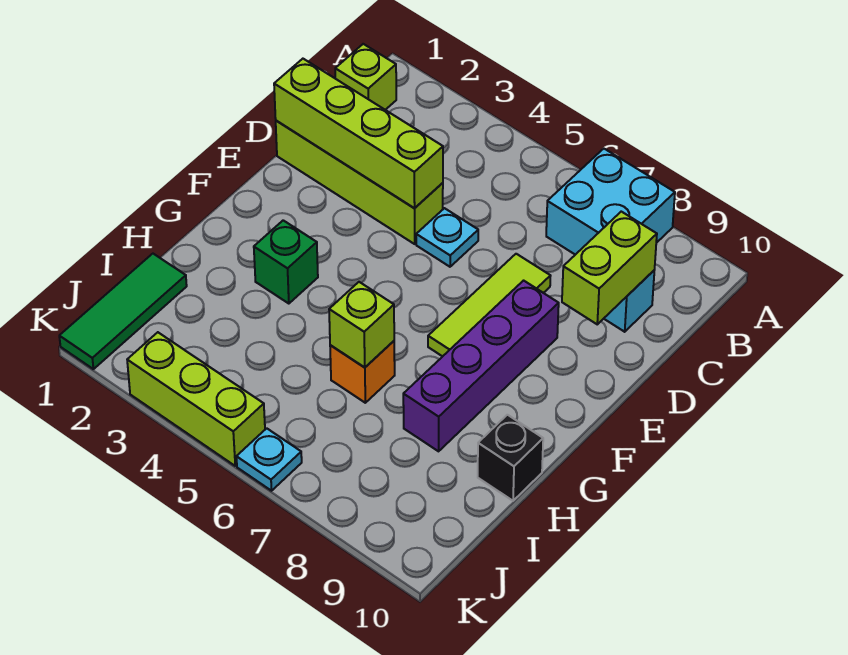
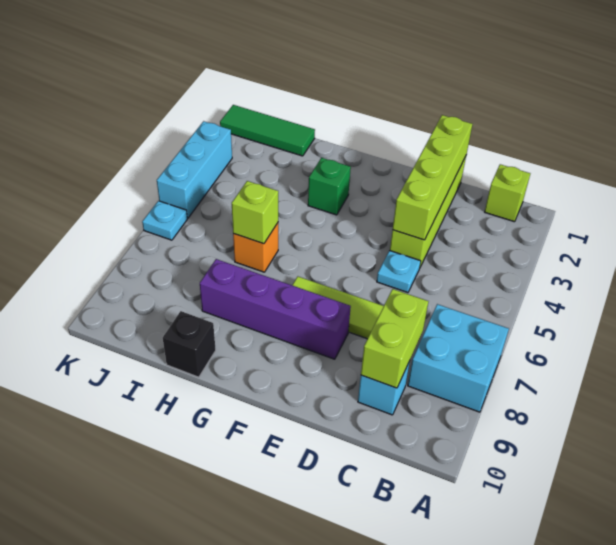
lime 1x2 brick [562,212,657,324] -> lime 1x2 brick turned to [361,289,428,388]
lime 1x3 brick [127,332,265,466] -> cyan 1x3 brick [157,121,232,218]

